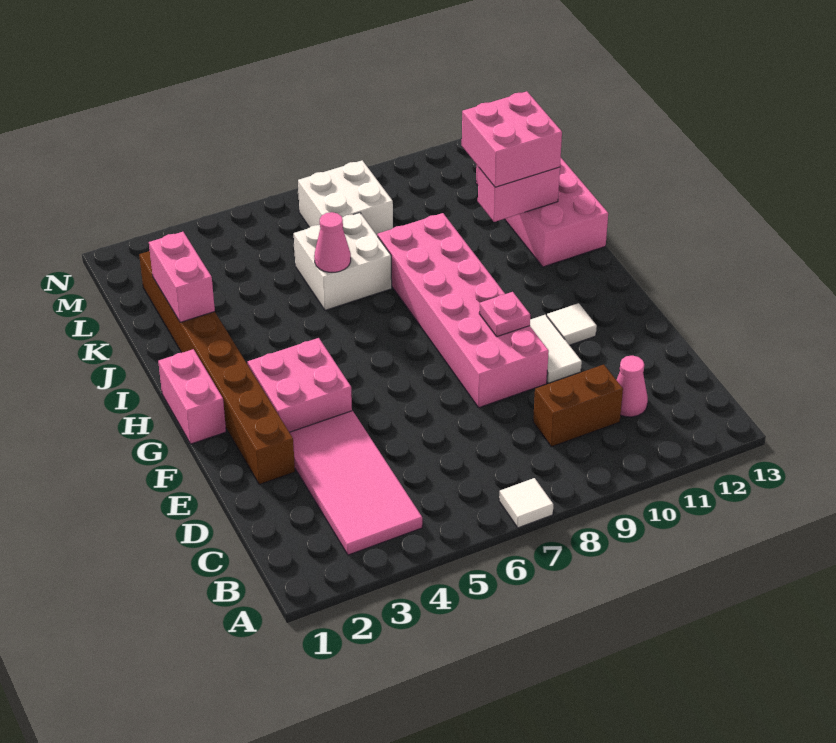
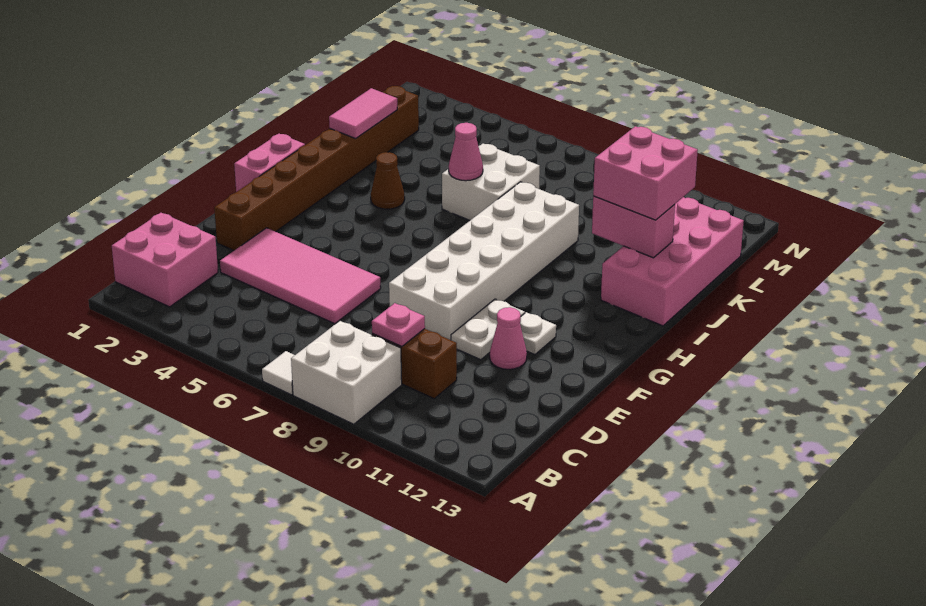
pink 2x4 tile [290,411,422,555] -> pink 2x4 tile turned to [220,228,381,324]
pink 1x1 cone [617,356,648,417] -> pink 1x1 cone moved to [490,307,527,369]
pink 2x6 brick [377,213,549,408] -> white 2x6 brick [389,182,579,340]
white 1x2 tile [530,315,582,383] -> white 1x2 plate [451,299,525,360]
pink 2x2 brick [248,338,352,432] -> pink 2x2 brick moved to [112,213,218,307]
pink 1x1 plate [479,292,530,337] -> pink 1x1 plate moved to [372,303,425,347]
white 1x1 tile [547,303,597,345] -> white 1x1 plate [520,312,556,355]
none -> brown 1x1 cone [371,152,405,209]
pink 1x2 brick [149,232,215,322] -> pink 1x2 tile [329,88,397,139]
white 2x2 brick [298,160,393,236] -> white 2x2 brick moved to [291,321,402,424]

